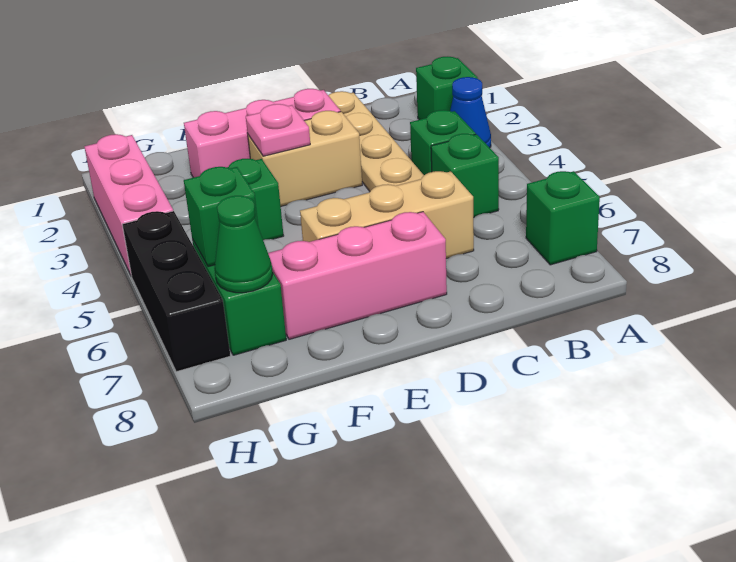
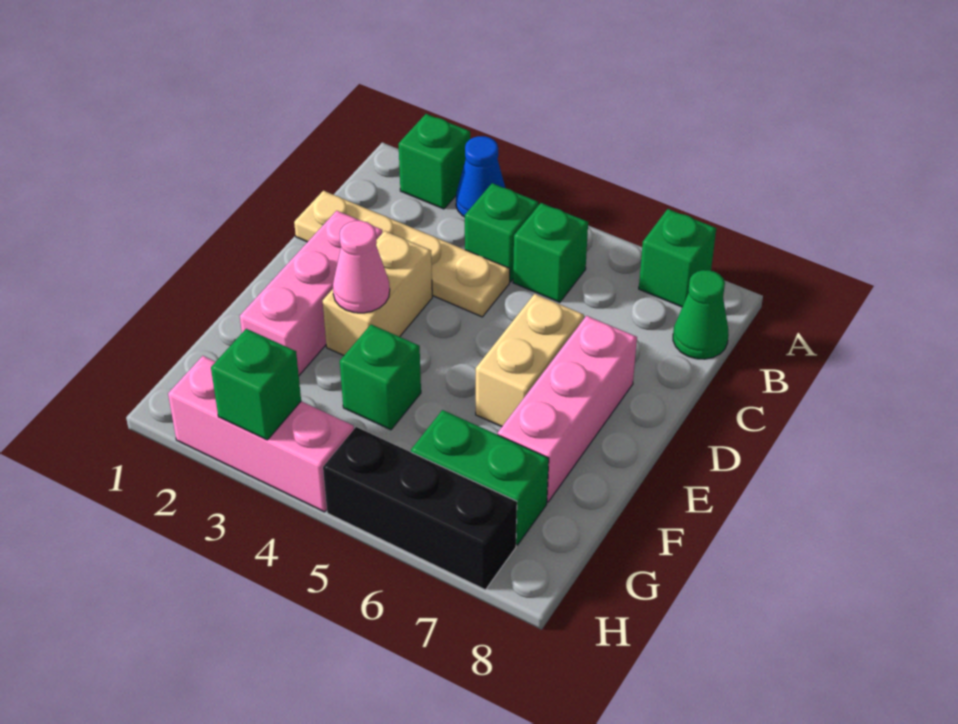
tan 1x3 brick [300,171,474,259] -> tan 1x2 brick [476,294,584,427]
pink 1x1 plate [246,104,310,156] -> pink 1x1 cone [333,221,390,313]
green 1x1 brick [184,167,258,266] -> green 1x1 brick moved to [211,329,301,440]
green 1x1 cone [214,196,273,293] -> green 1x1 cone moved to [673,270,729,359]

